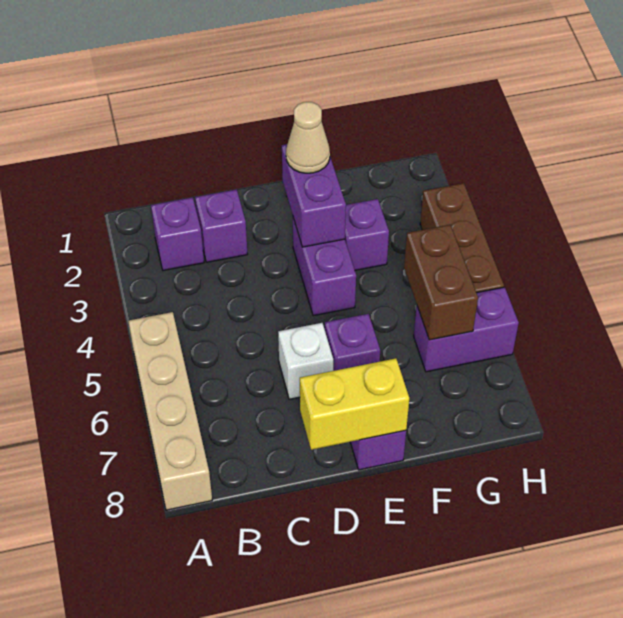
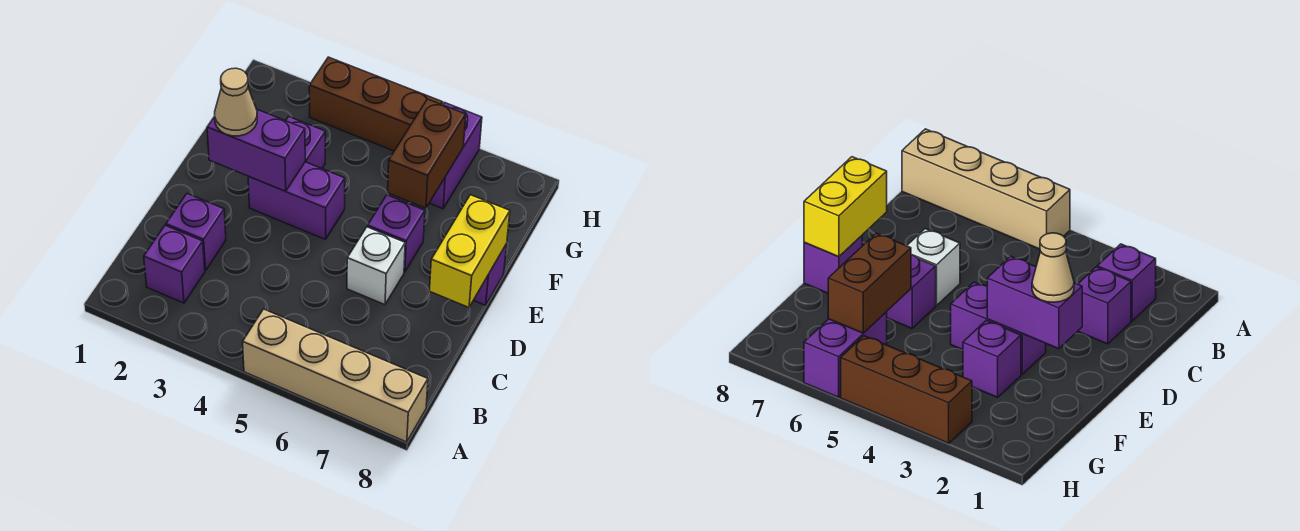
brown 1x2 brick [404,225,478,340] -> brown 1x2 brick turned to [388,99,466,208]

